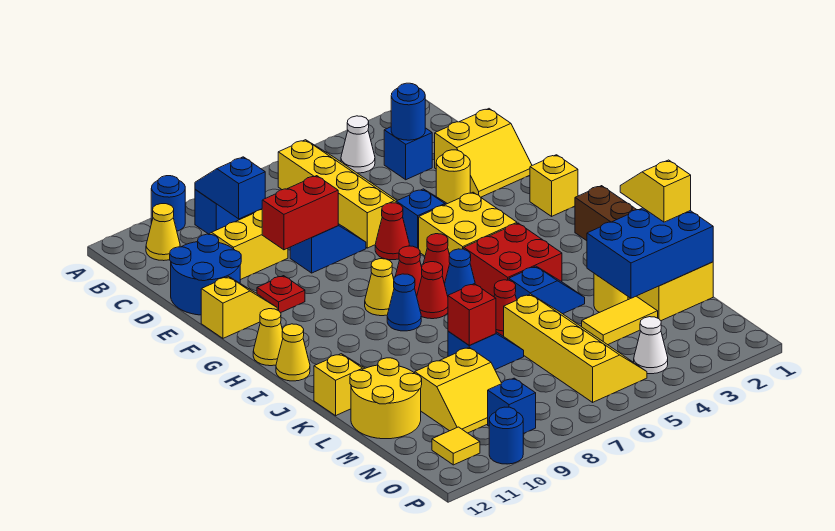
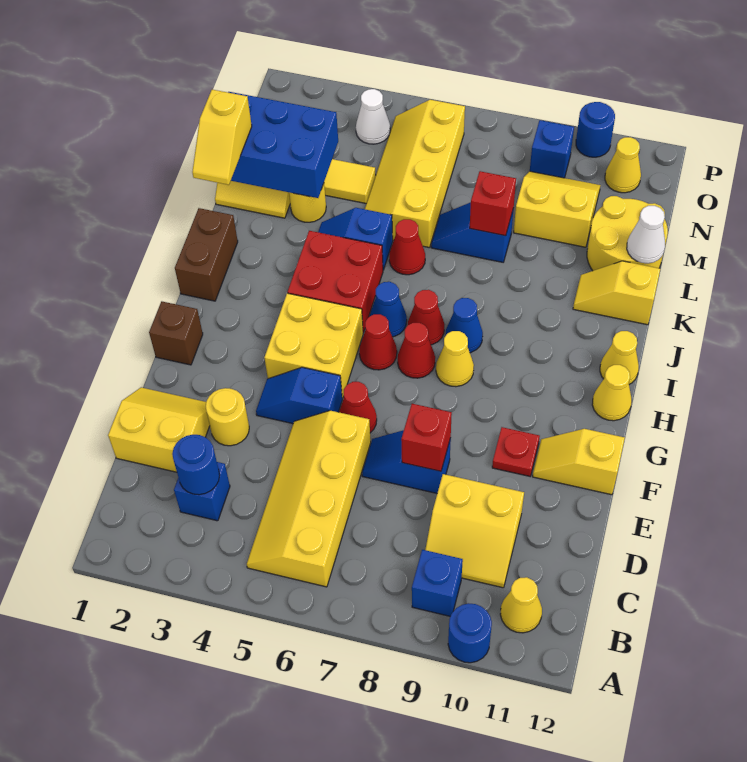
white 1x1 cone [341,116,375,173] -> white 1x1 cone moved to [627,206,665,263]
blue 1x2 slope [195,157,265,219] -> none
blue 2x2 round brick [170,234,241,315] -> none
red 1x2 brick [262,176,338,250] -> red 1x1 brick [401,404,452,471]
yellow 1x1 brick [530,155,578,216] -> brown 1x1 brick [149,301,203,365]
yellow 1x1 tile [432,427,480,465] -> yellow 1x1 cone [605,137,641,193]

